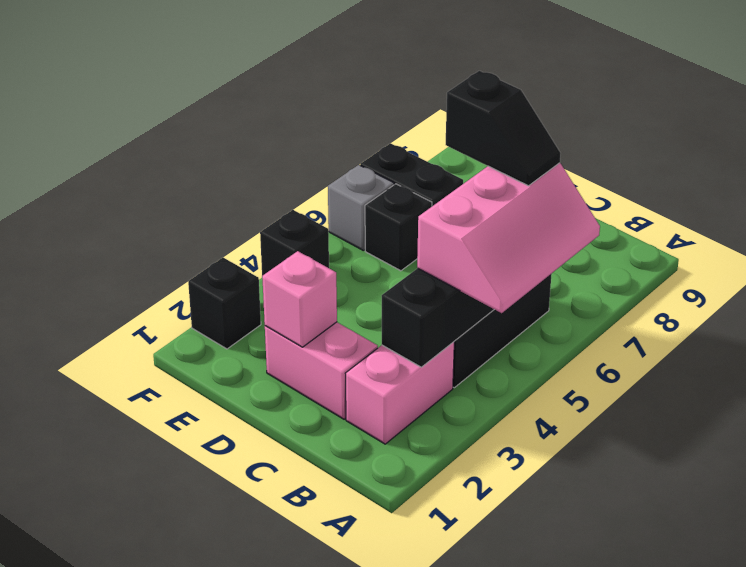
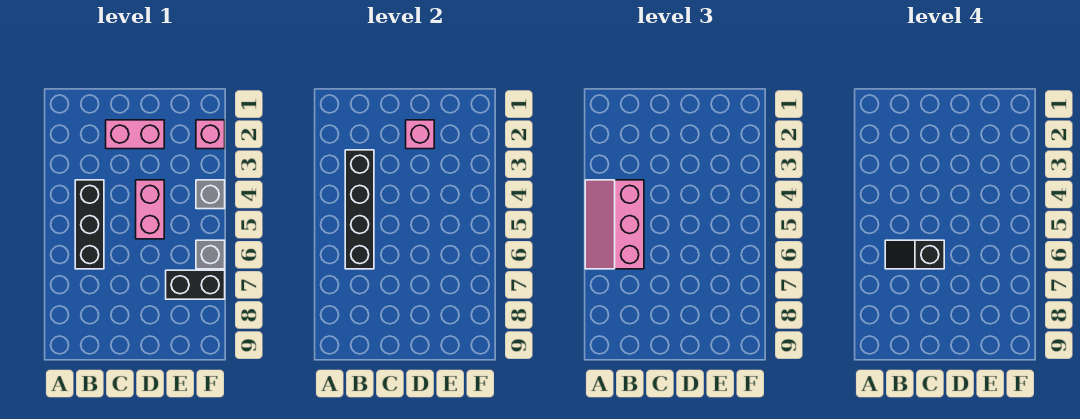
pink 1x2 brick [345,342,454,444] -> pink 1x2 brick moved to [136,180,164,239]
black 1x1 brick [365,184,432,271] -> none
black 1x1 brick [188,258,261,349] -> pink 1x1 brick [196,120,225,149]
black 1x1 brick [260,210,329,276] -> grey 1x1 brick [196,180,225,209]

